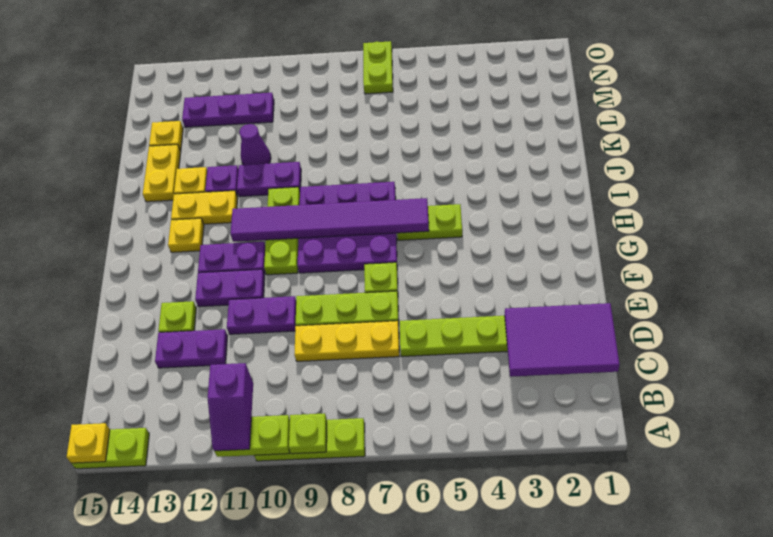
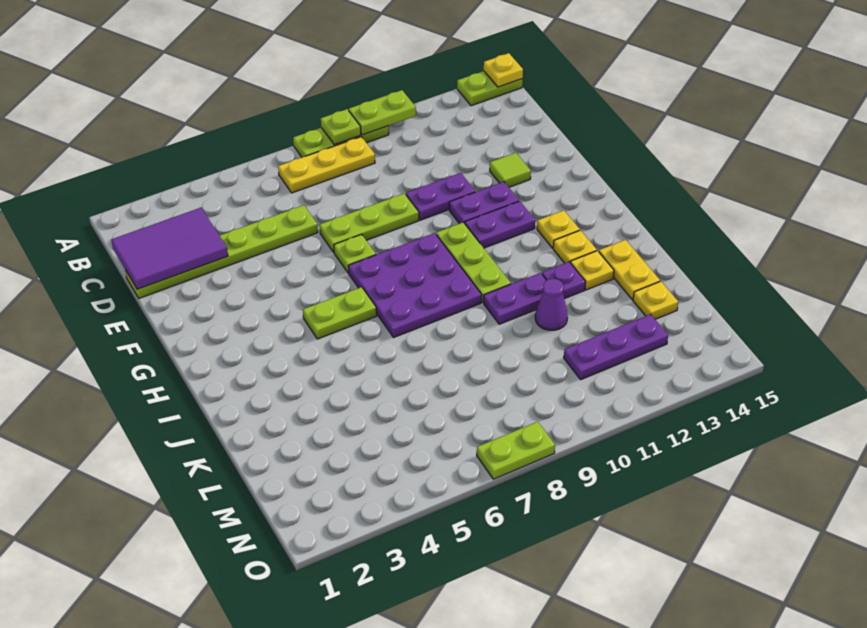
purple 1x2 slope [208,363,253,451] -> none
yellow 1x3 plate [294,321,399,361] -> yellow 1x3 plate moved to [278,137,375,193]
purple 1x2 plate [155,329,228,368] -> none
lime 1x1 plate [158,301,196,333] -> lime 1x1 tile [490,153,531,187]
purple 1x6 tile [231,198,429,242] -> none
yellow 1x2 plate [171,191,238,224] -> yellow 1x1 plate [553,230,597,263]
lime 1x2 plate [363,41,393,94] -> lime 1x2 plate turned to [477,422,555,479]

